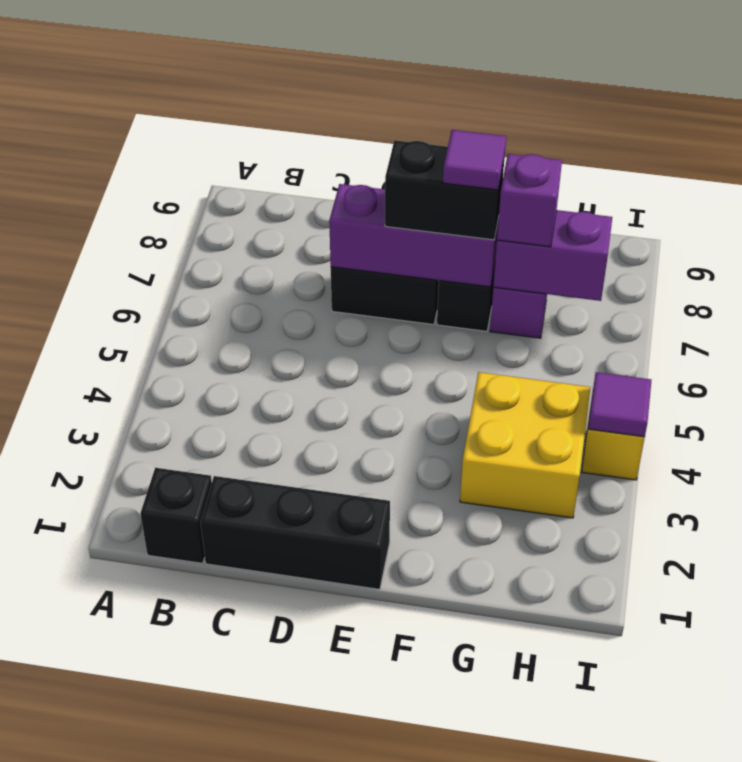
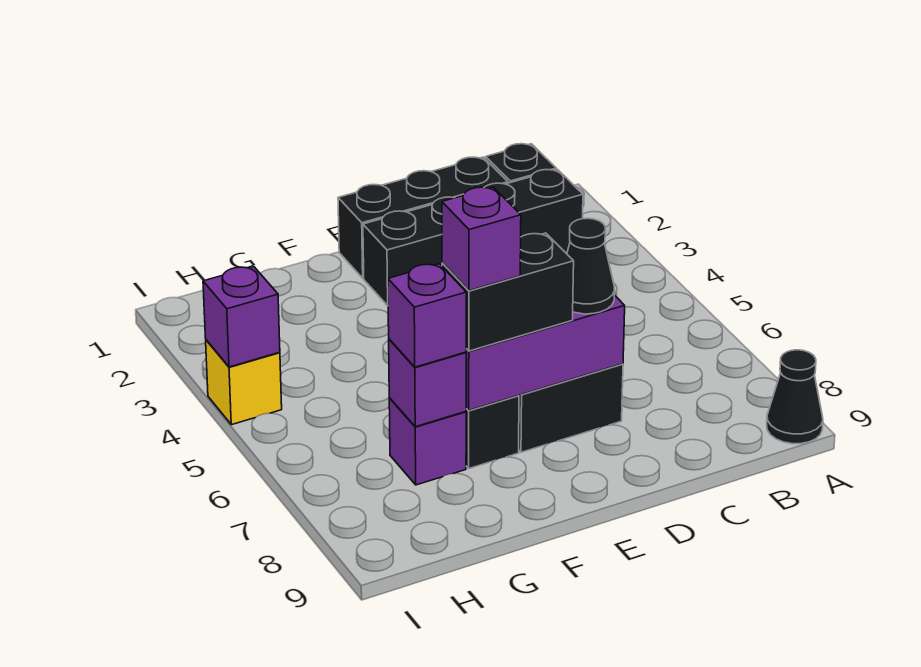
none -> black 1x1 cone [767,350,823,444]
none -> black 1x4 brick [363,169,583,306]
none -> black 1x1 cone [567,218,615,314]
purple 1x1 tile [443,130,506,190] -> purple 1x1 brick [442,187,521,291]
yellow 2x2 brick [460,372,590,518] -> none
purple 1x2 brick [493,210,612,301] -> purple 1x1 brick [389,339,466,427]
purple 1x1 tile [588,372,651,437] -> purple 1x1 brick [203,267,280,367]

